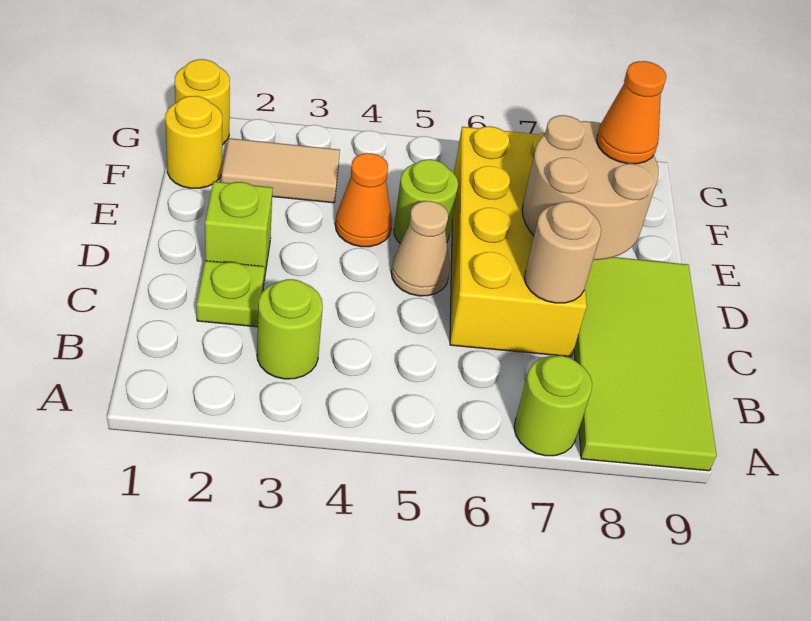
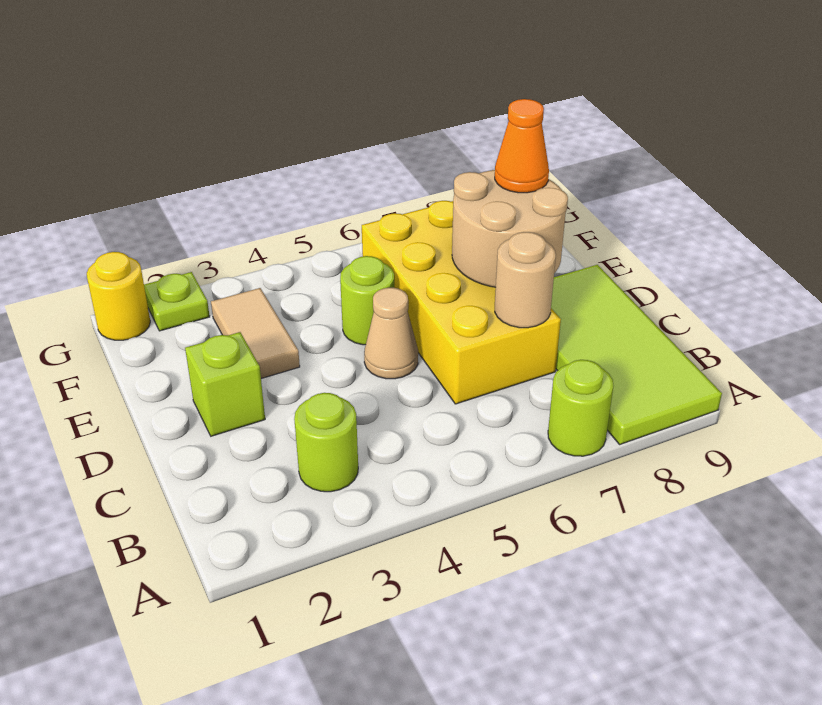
lime 1x1 plate [197,261,265,327] -> lime 1x1 plate moved to [144,272,210,331]
orange 1x1 cone [335,153,392,247] -> none
yellow 1x1 round brick [165,96,222,188] -> none
tan 1x2 tile [221,138,340,203] -> tan 1x2 tile turned to [211,288,300,379]

